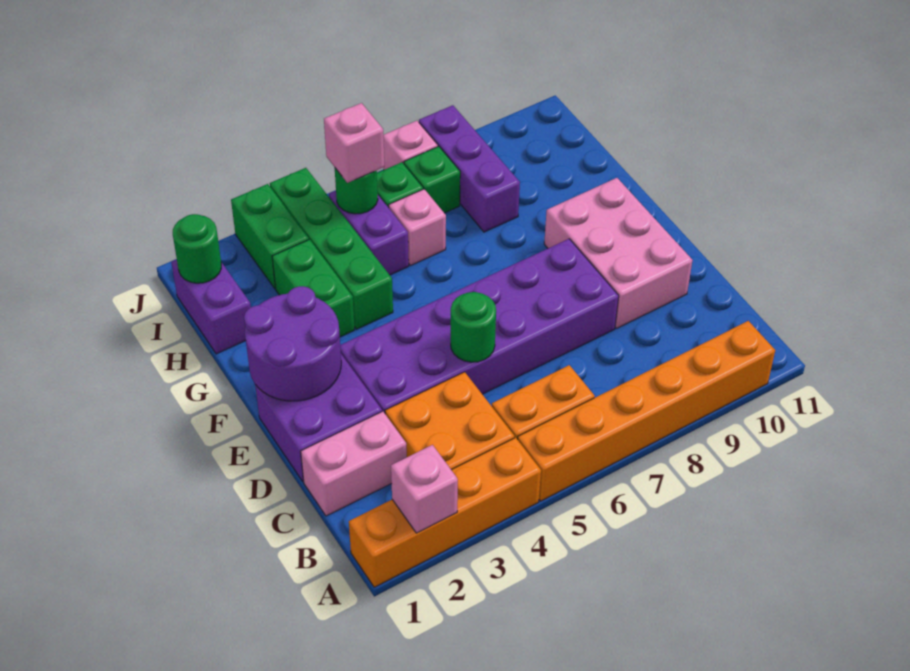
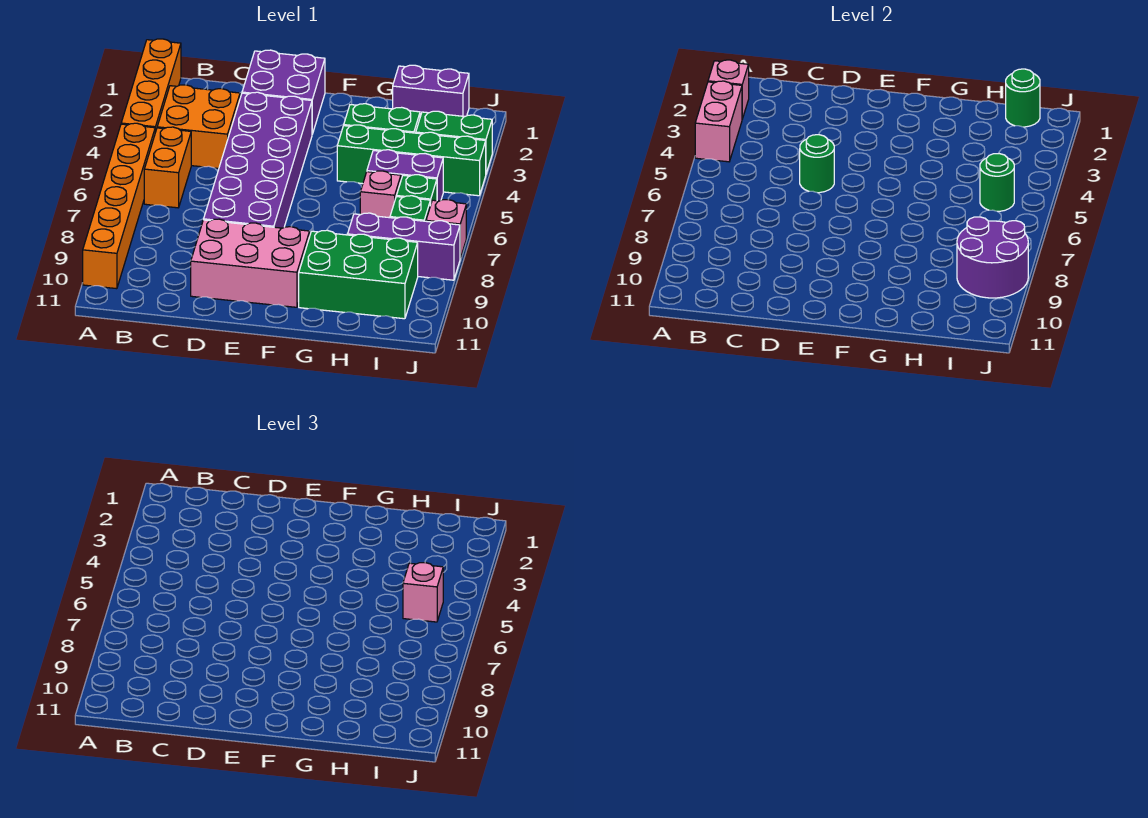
pink 1x2 brick [301,411,407,516] -> pink 1x2 brick moved to [695,81,742,162]
purple 2x2 round brick [244,286,341,401] -> purple 2x2 round brick moved to [957,217,1028,298]
none -> green 2x3 brick [299,230,418,319]

